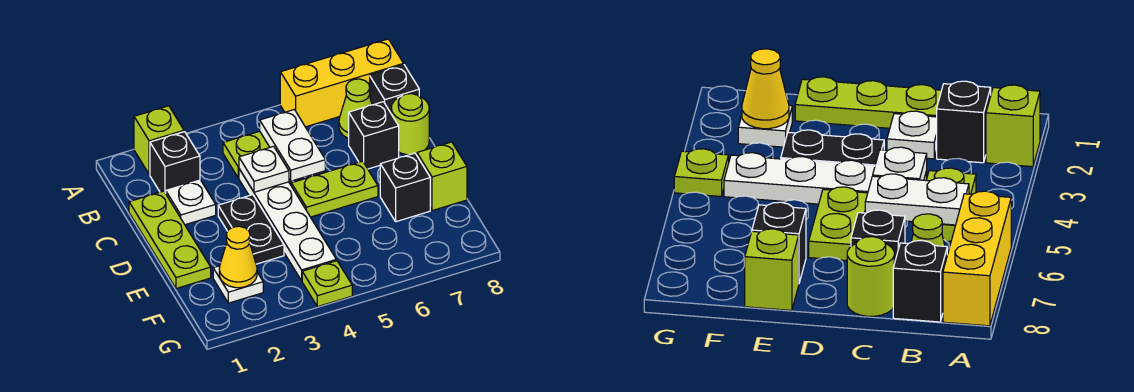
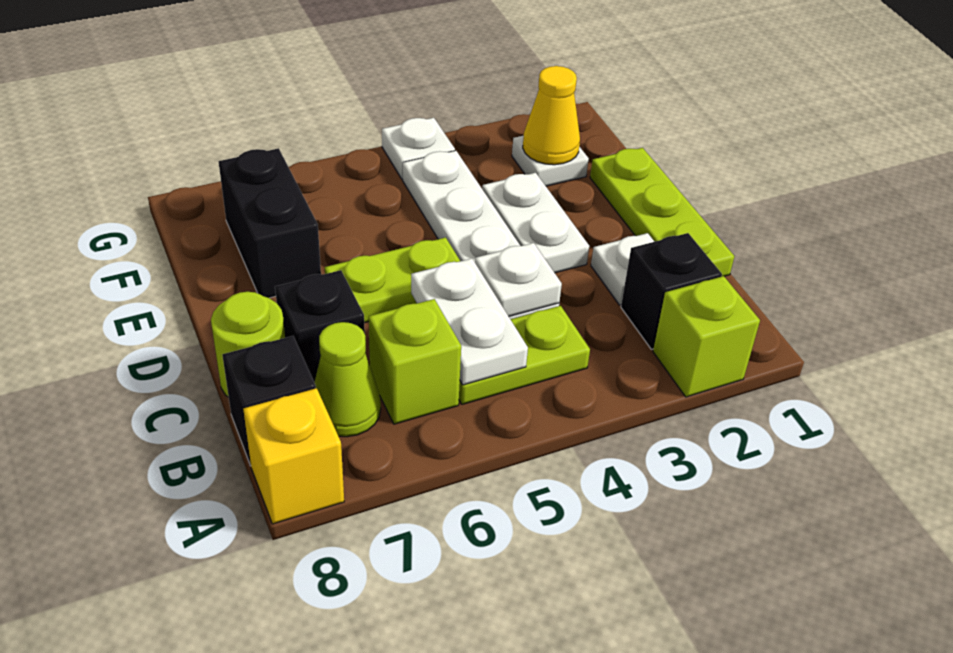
yellow 1x3 brick [280,39,404,127] -> yellow 1x1 brick [243,388,344,524]
black 1x2 plate [218,195,284,264] -> white 1x2 plate [482,173,589,273]
black 1x1 brick [380,153,430,222] -> black 1x2 brick [218,148,321,298]
lime 1x1 brick [417,142,467,211] -> lime 1x1 brick moved to [369,299,461,424]
lime 1x1 plate [302,261,352,307] -> white 1x1 plate [382,118,455,179]

